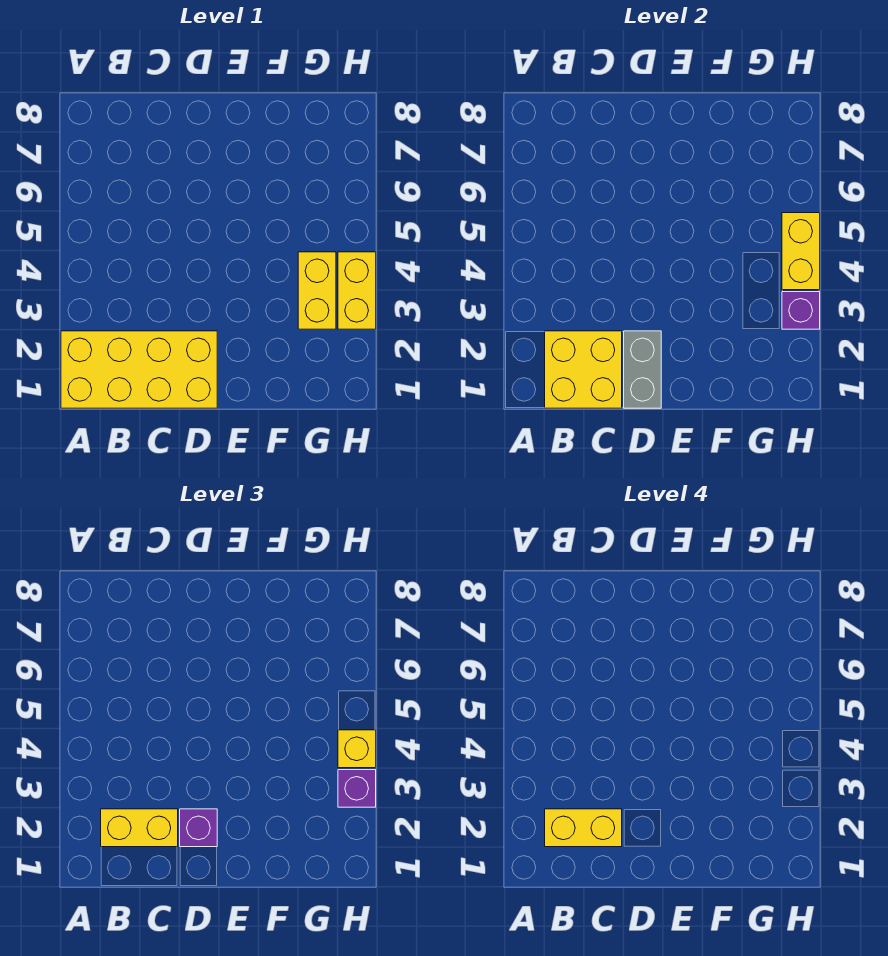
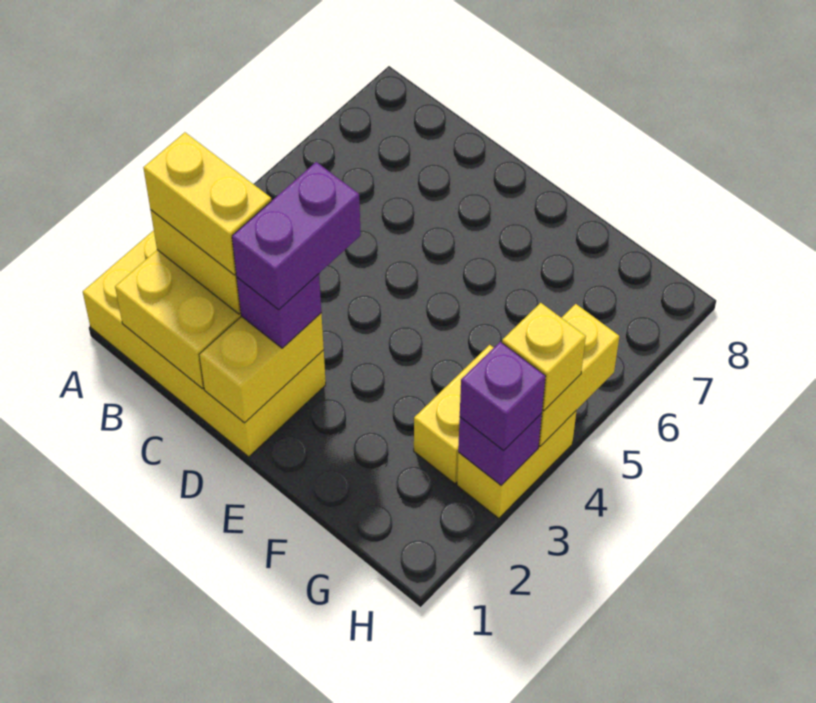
grey 1x2 brick [624,331,661,408] -> yellow 1x2 brick [199,313,324,423]
none -> purple 1x2 brick [232,162,361,310]

